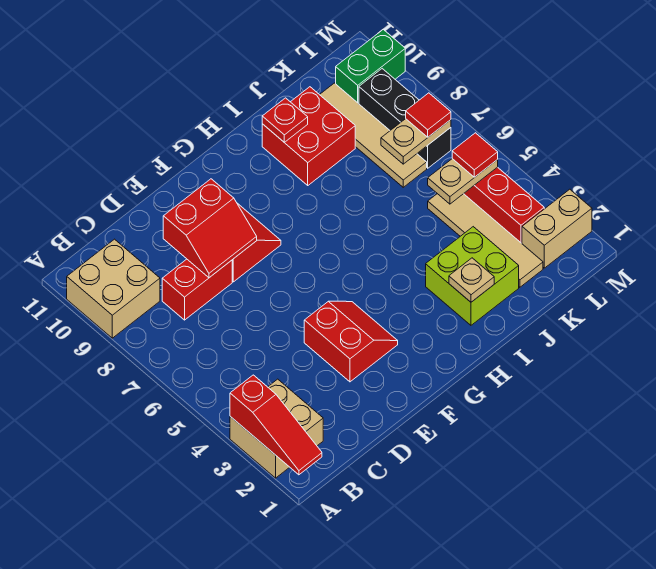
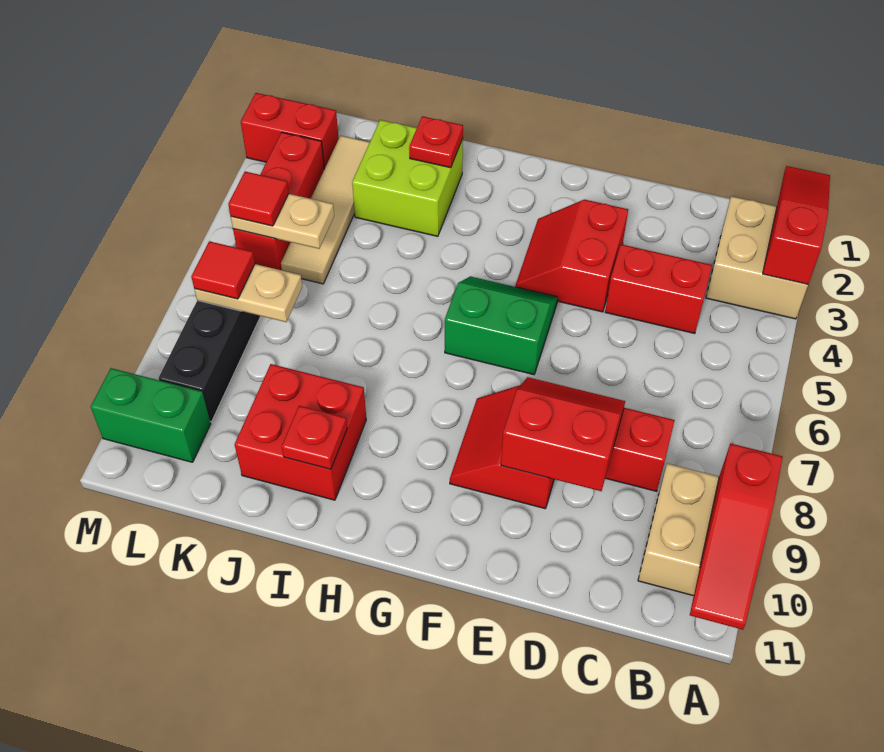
none -> red 1x3 slope [690,443,783,630]
none -> red 1x2 brick [605,244,712,334]
none -> green 2x2 slope [445,276,558,375]
tan 1x1 plate [449,258,494,302] -> red 1x1 plate [409,116,463,168]
tan 1x4 tile [320,83,427,187] -> none
tan 1x2 brick [522,189,592,268] -> red 1x2 brick [241,93,339,169]

